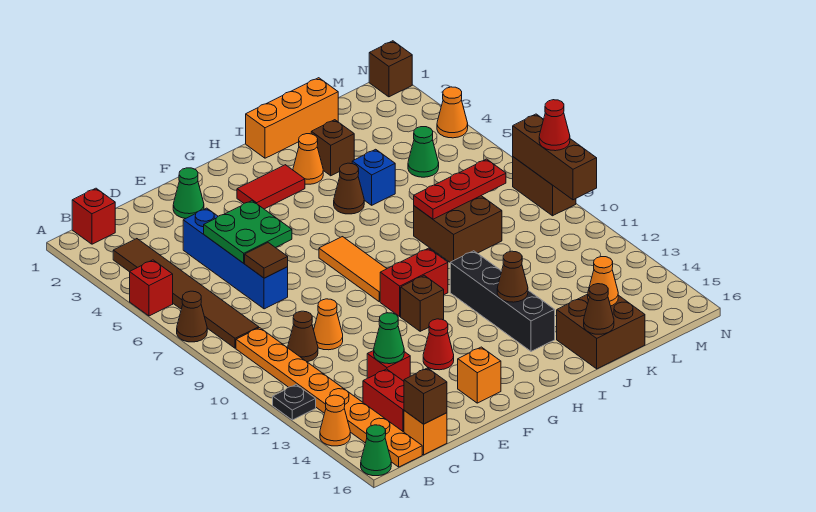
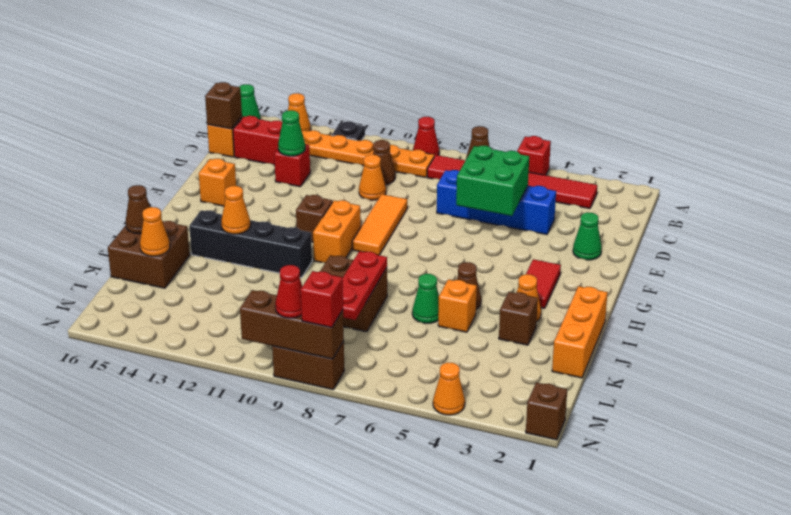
red 1x1 brick [72,188,115,244] -> red 1x1 brick moved to [301,271,343,328]
brown 1x6 tile [113,239,259,348] -> red 1x6 tile [427,155,597,209]
green 2x2 plate [204,201,292,263] -> green 2x2 brick [456,146,529,216]
brown 1x1 tile [245,243,288,278] -> none
red 1x1 cone [423,319,454,370] -> red 1x1 cone moved to [413,117,439,156]
orange 1x3 tile [319,237,387,302] -> orange 1x3 tile turned to [352,194,407,255]
red 1x2 brick [380,248,448,316] -> orange 1x2 brick [313,200,361,263]
brown 1x1 cone [497,251,528,302] -> orange 1x1 cone [221,186,250,234]
blue 1x1 brick [352,149,395,205] -> orange 1x1 brick [438,279,477,332]
green 1x1 cone [408,127,439,177] -> green 1x1 cone moved to [412,274,439,323]

